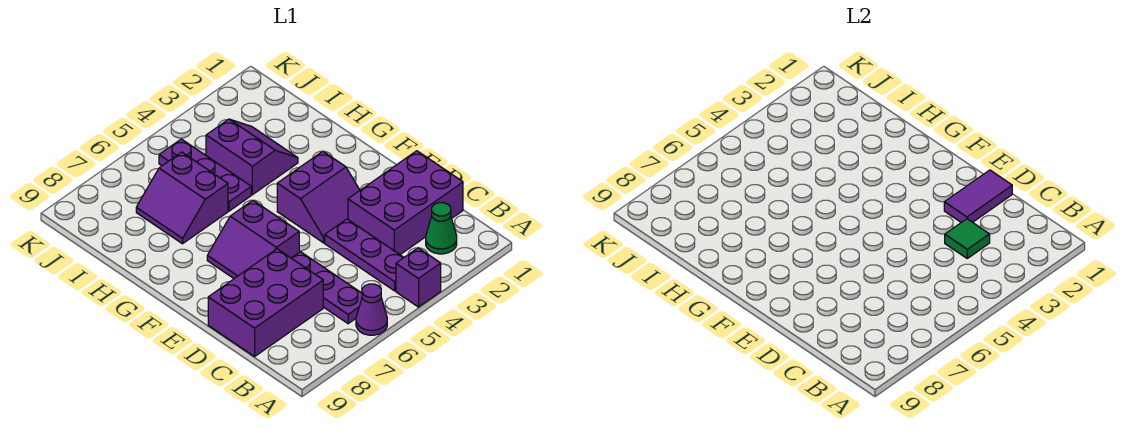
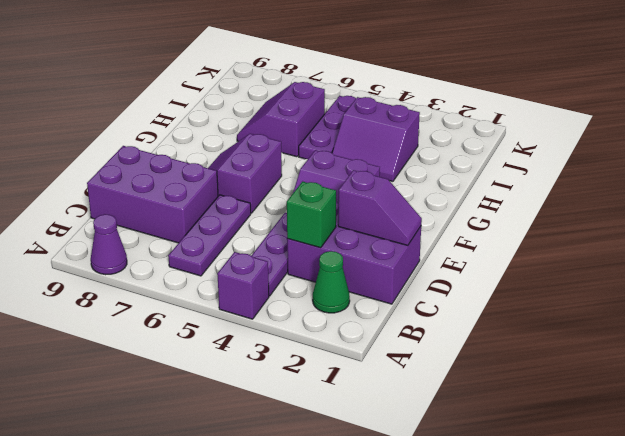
purple 1x1 cone [356,284,387,335] -> purple 1x1 cone moved to [91,214,127,275]
green 1x1 tile [945,219,990,258] -> green 1x1 brick [287,182,336,248]
purple 1x2 tile [944,170,1012,222] -> purple 1x2 slope [338,170,422,245]
purple 2x2 slope [206,119,298,195] -> purple 2x2 slope turned to [332,97,420,181]

